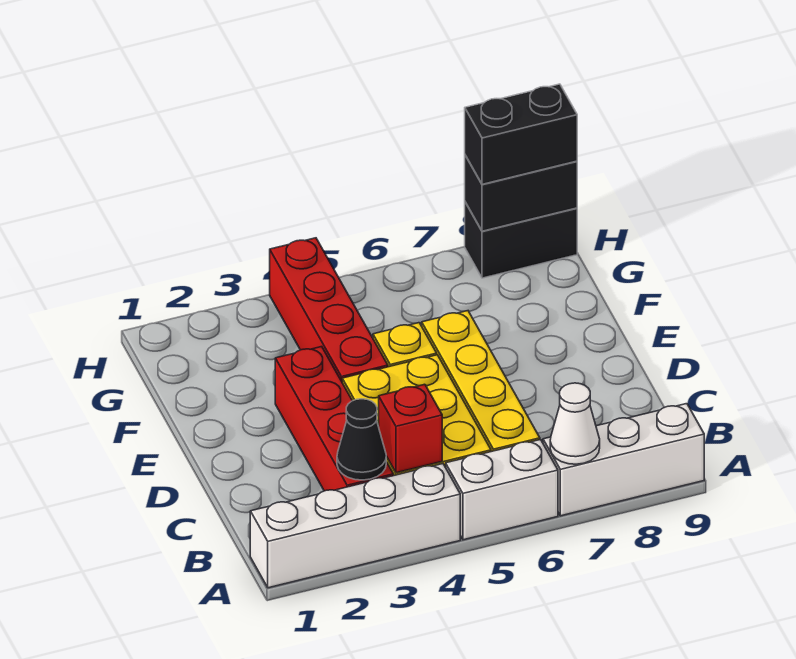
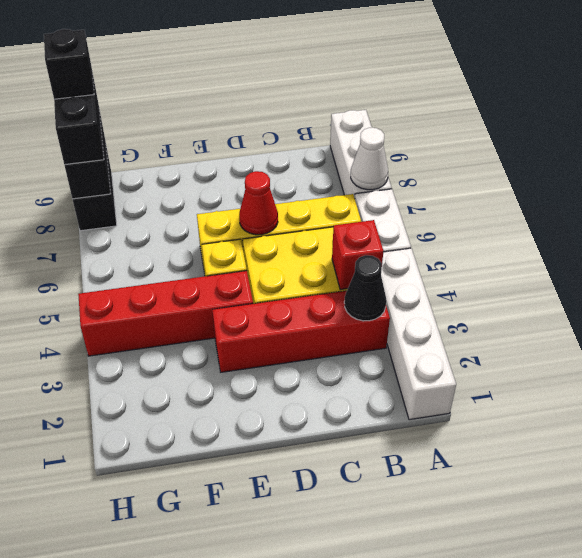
none -> red 1x1 cone [239,171,278,235]
none -> black 1x1 brick [44,29,94,99]

